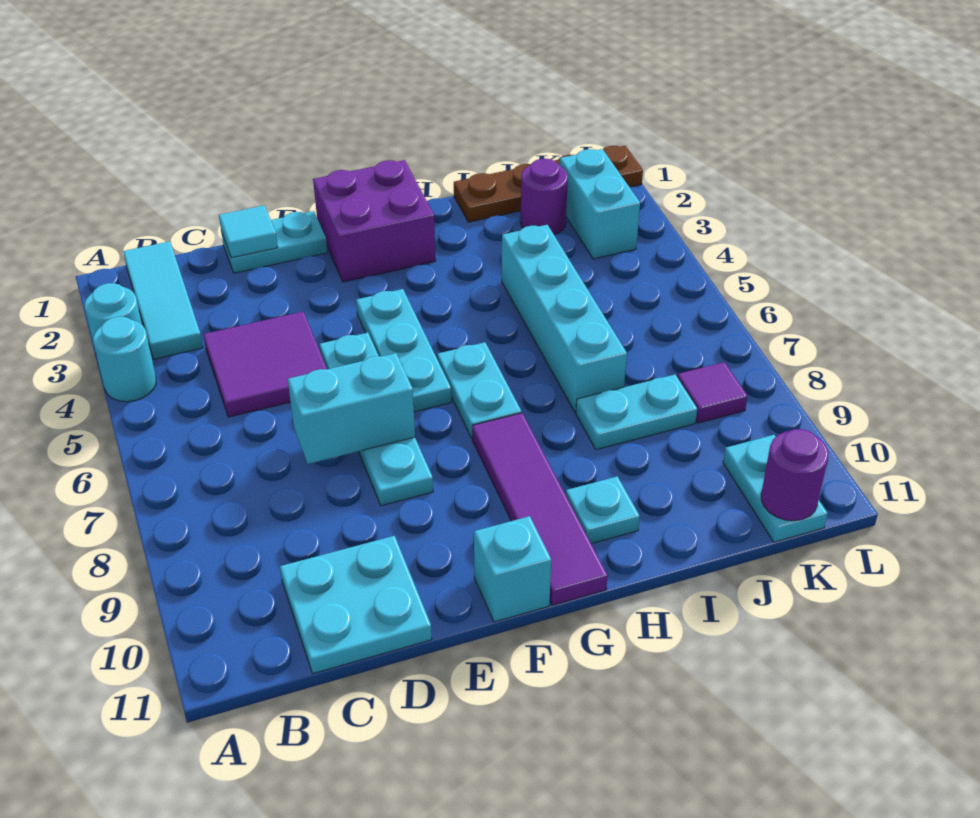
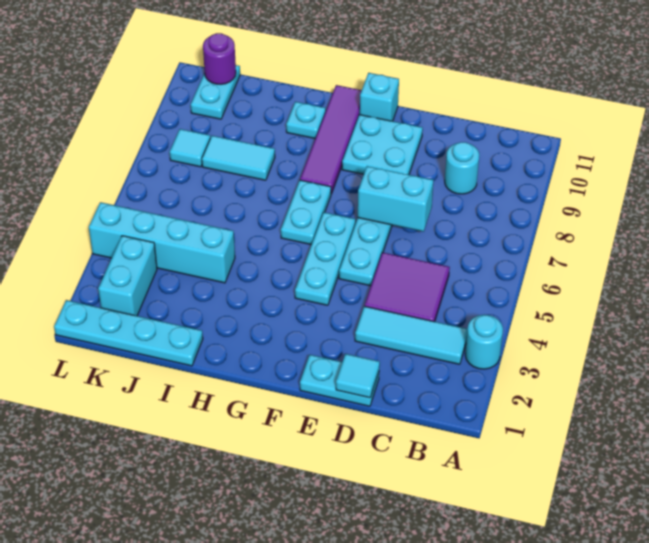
cyan 1x1 round brick [93,317,156,402] -> cyan 1x1 round brick moved to [445,142,479,194]
cyan 1x3 tile [123,241,203,359] -> cyan 1x3 tile turned to [355,306,468,364]
cyan 2x2 plate [280,536,432,674] -> cyan 2x2 plate moved to [342,115,423,175]
purple 2x2 brick [313,160,436,282] -> none
brown 1x4 plate [454,146,643,222] -> cyan 1x4 plate [54,300,203,366]
cyan 1x4 brick [502,225,627,412] -> cyan 1x4 brick turned to [89,202,235,283]
cyan 1x2 plate [576,375,697,450] -> cyan 1x2 tile [202,136,275,180]
purple 1x1 round brick [520,159,568,235] -> none
purple 1x1 tile [677,362,748,423] -> cyan 1x1 tile [170,129,210,167]

